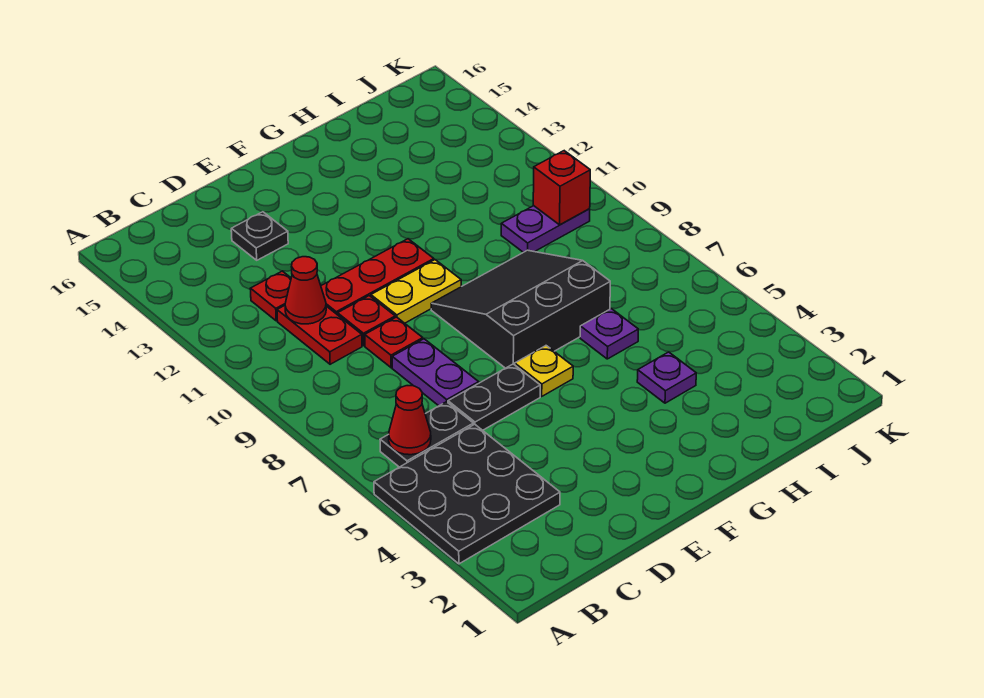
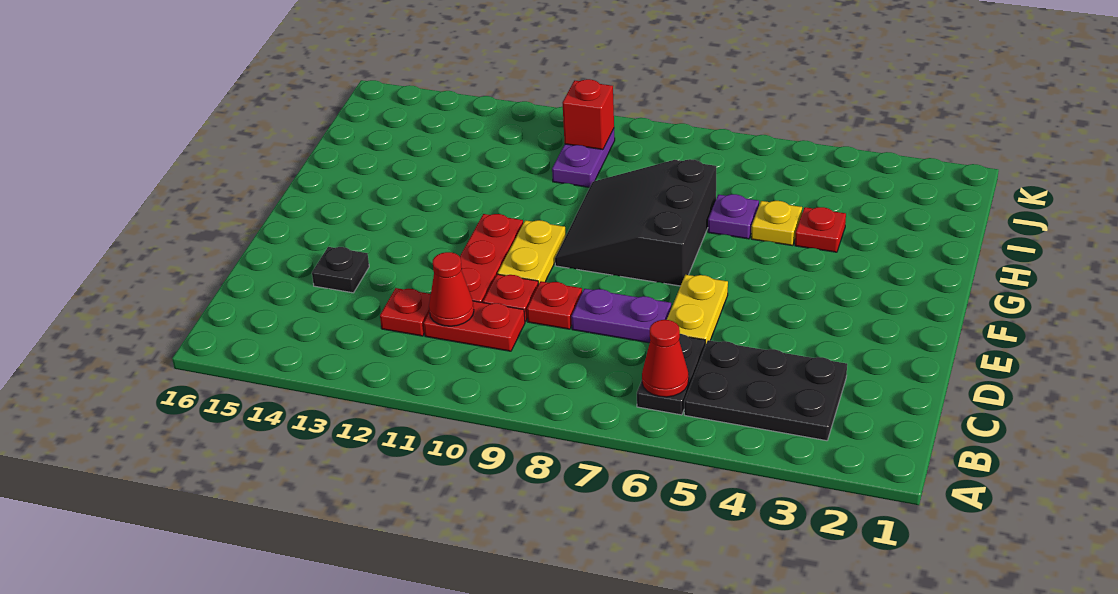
black 3x3 plate [374,424,560,564] -> black 2x3 plate [684,340,847,441]
black 1x2 plate [448,364,540,430] -> yellow 1x2 plate [667,275,728,346]
yellow 1x1 plate [515,346,573,396] -> yellow 1x1 plate moved to [751,201,802,246]
purple 1x1 plate [637,352,696,403] -> red 1x1 plate [795,207,846,252]

